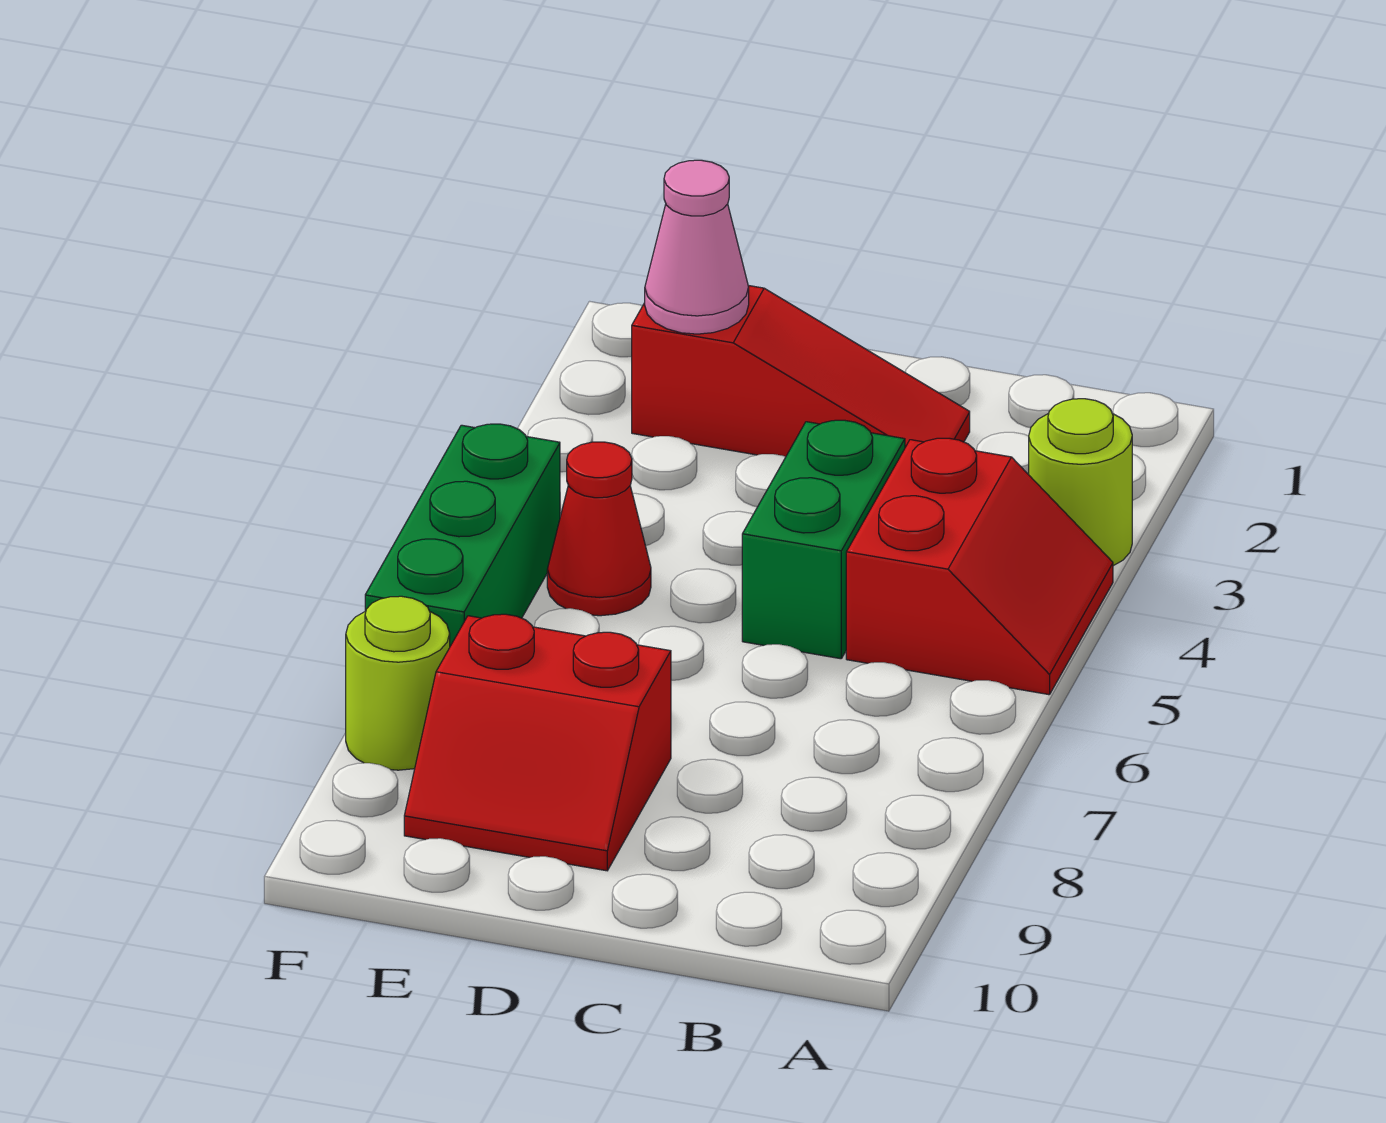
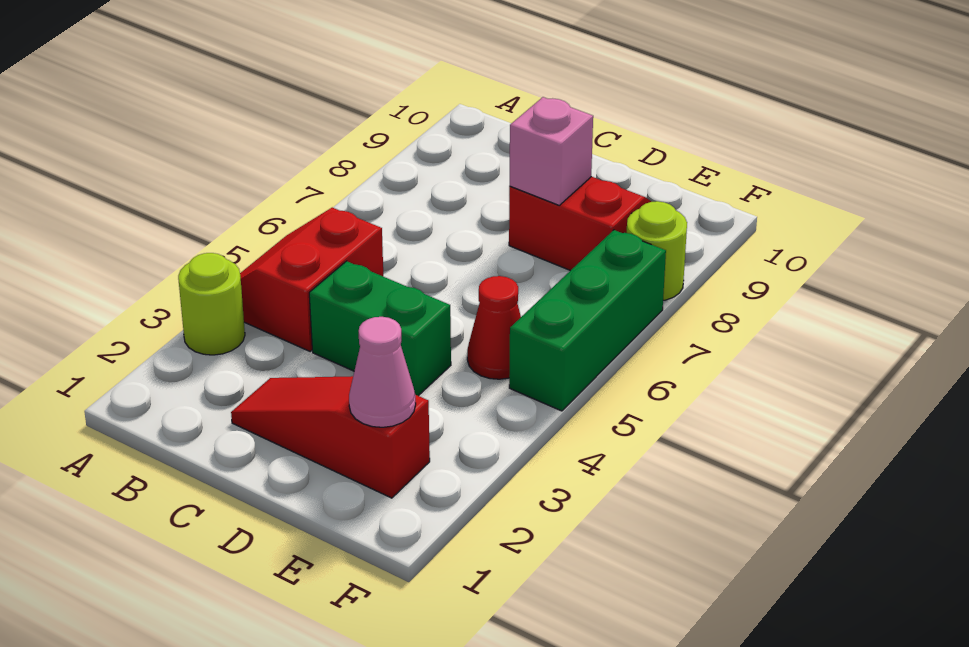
green 1x2 brick [742,420,905,659] -> green 1x2 brick turned to [309,261,451,396]
none -> pink 1x1 brick [510,97,593,205]

